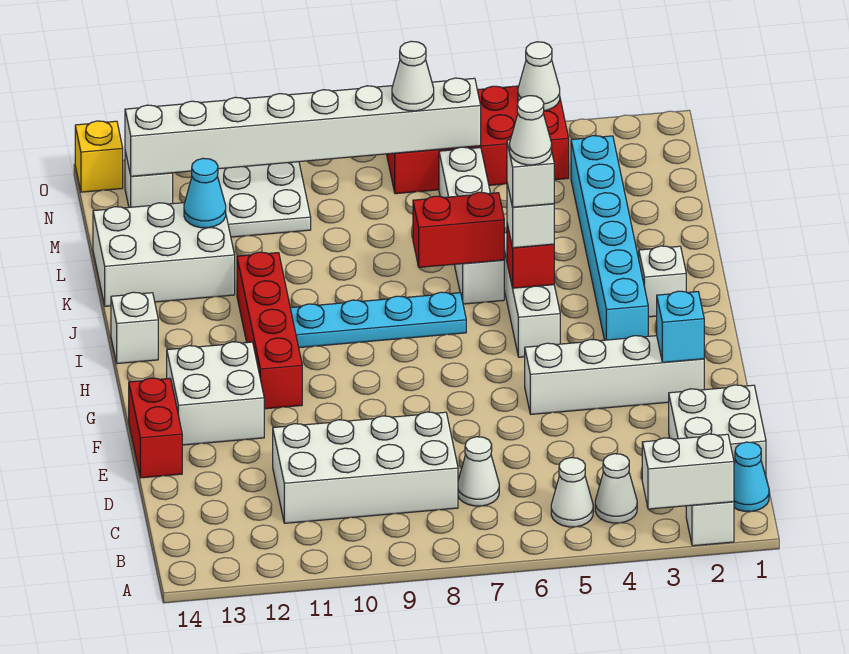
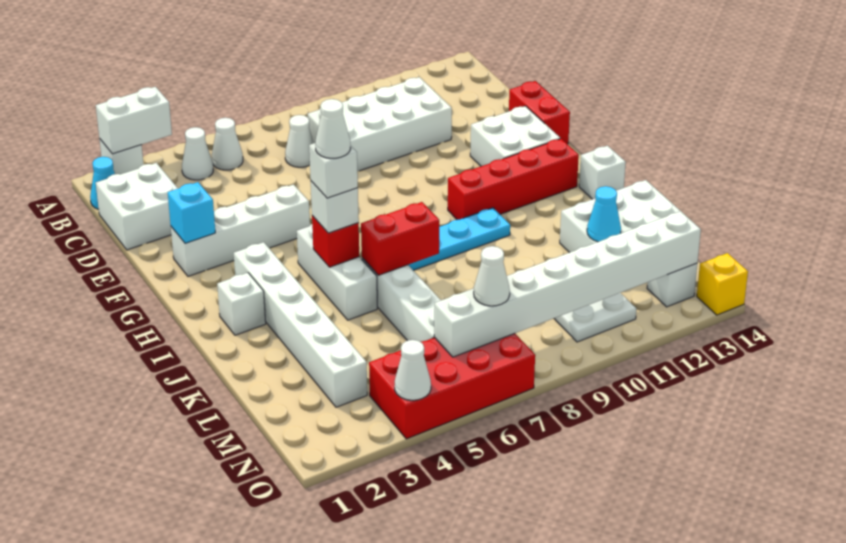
red 1x4 brick [237,252,302,409] -> red 1x4 brick turned to [448,139,579,220]
cyan 1x6 brick [571,136,648,340] -> white 1x6 brick [234,242,367,407]

